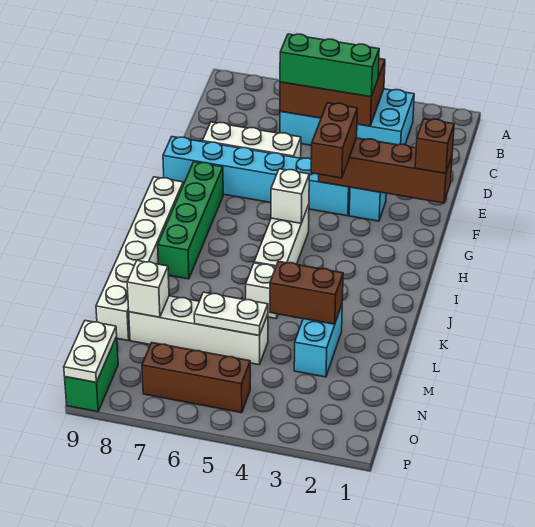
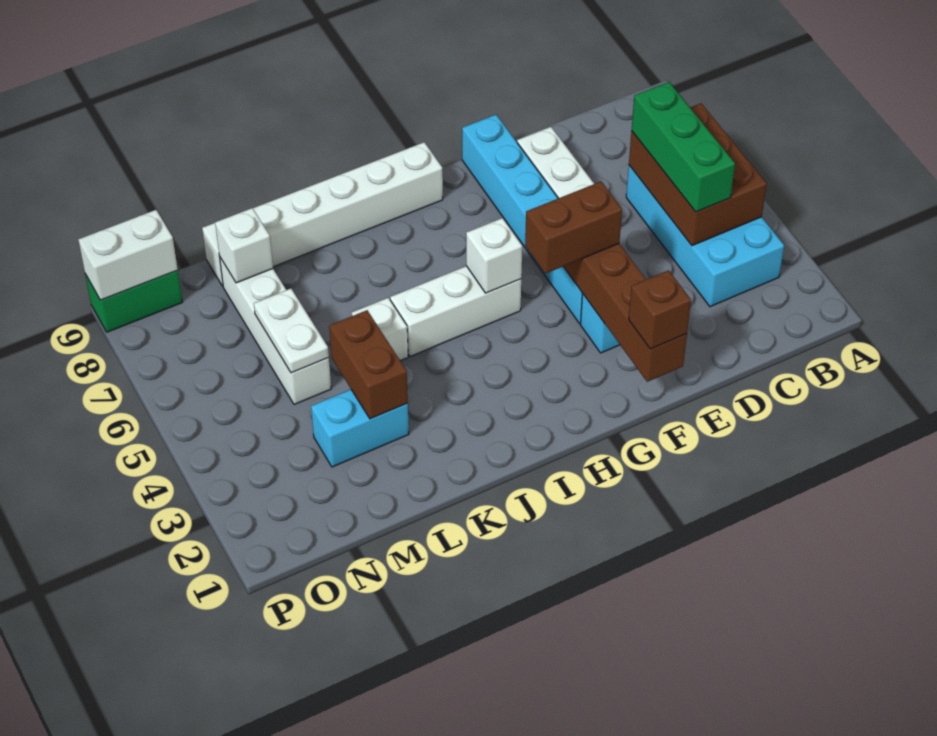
green 1x4 brick [158,162,223,279] -> none
brown 1x3 brick [142,343,250,413] -> none
white 1x2 plate [64,321,117,382] -> white 1x2 brick [78,210,178,300]

